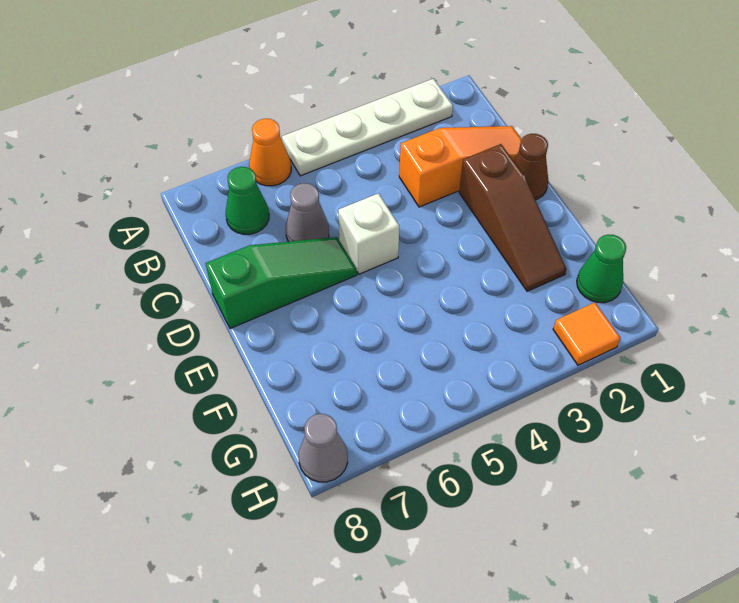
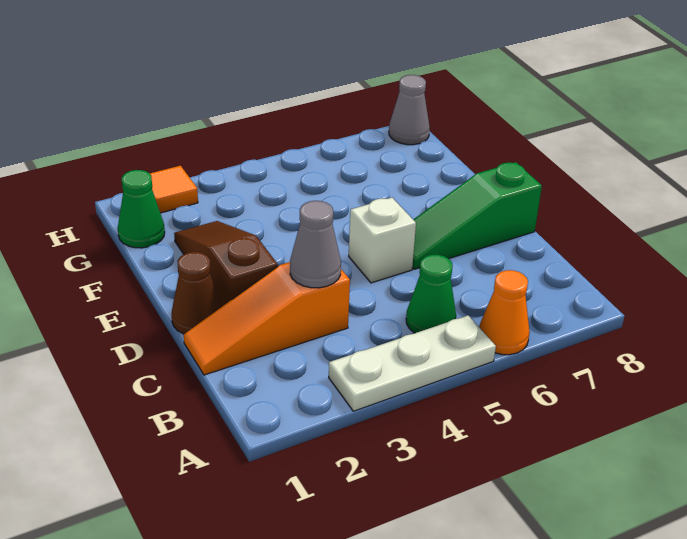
white 1x4 plate [282,79,453,176] -> white 1x3 plate [329,315,496,411]
green 1x1 cone [226,167,269,234] -> green 1x1 cone moved to [406,255,456,333]
grey 1x1 cone [286,183,329,242] -> grey 1x1 cone moved to [290,201,341,288]

